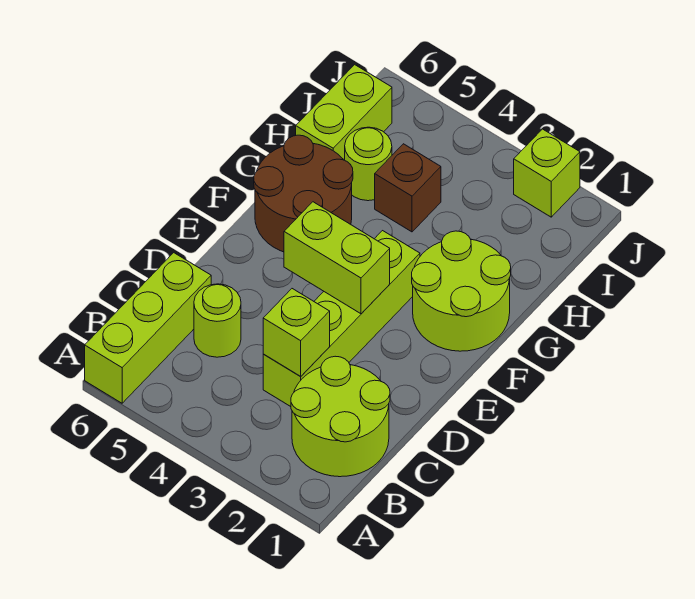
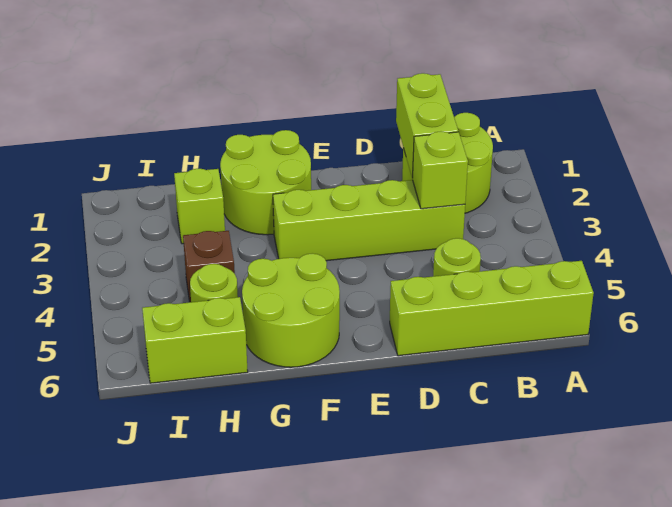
lime 1x3 brick [85,253,211,403] -> lime 1x4 brick [390,261,594,356]
lime 1x2 brick [284,202,390,314] -> lime 1x2 brick moved to [396,73,458,178]
brown 2x2 round brick [254,135,353,252] -> lime 2x2 round brick [242,253,340,367]
lime 1x1 brick [514,129,580,217] -> lime 1x1 brick moved to [174,169,225,244]

